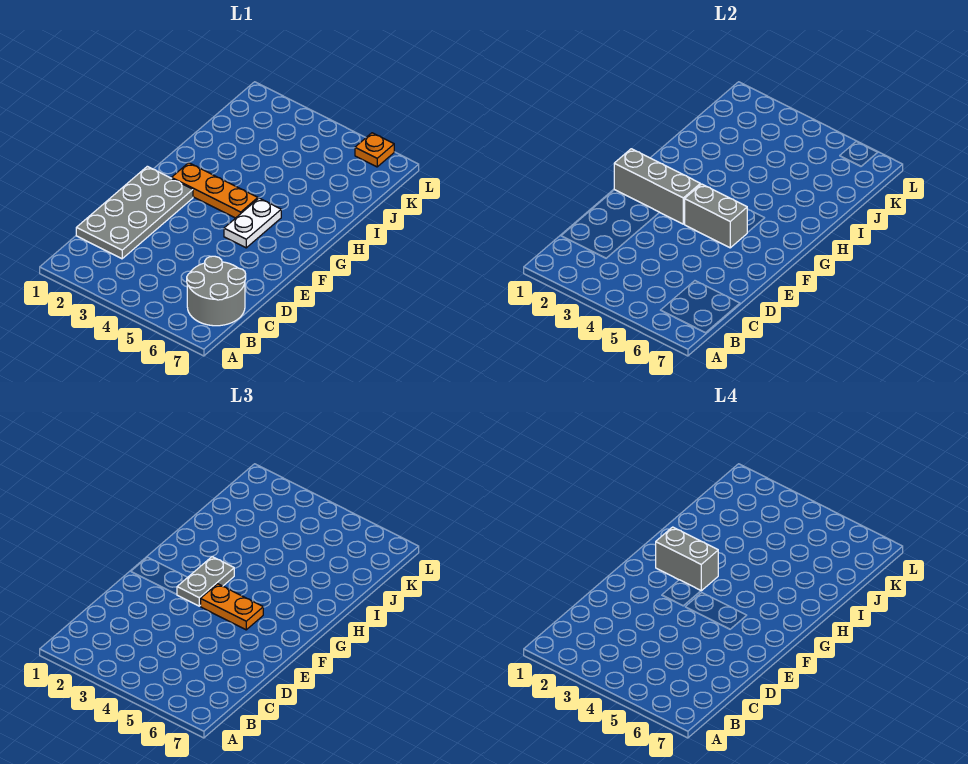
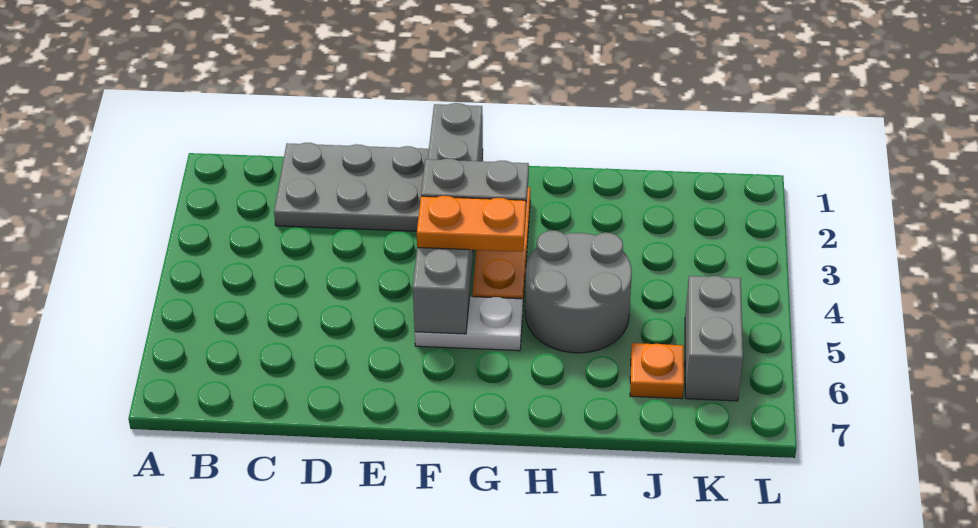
grey 2x2 round brick [187,256,246,326] -> grey 2x2 round brick moved to [525,231,632,353]
orange 1x2 plate [201,584,263,630] -> orange 1x2 plate turned to [417,196,526,252]
grey 1x2 brick [656,527,718,591] -> grey 1x2 brick moved to [685,276,743,401]
orange 1x1 plate [355,133,394,167] -> orange 1x1 plate moved to [630,343,684,399]

